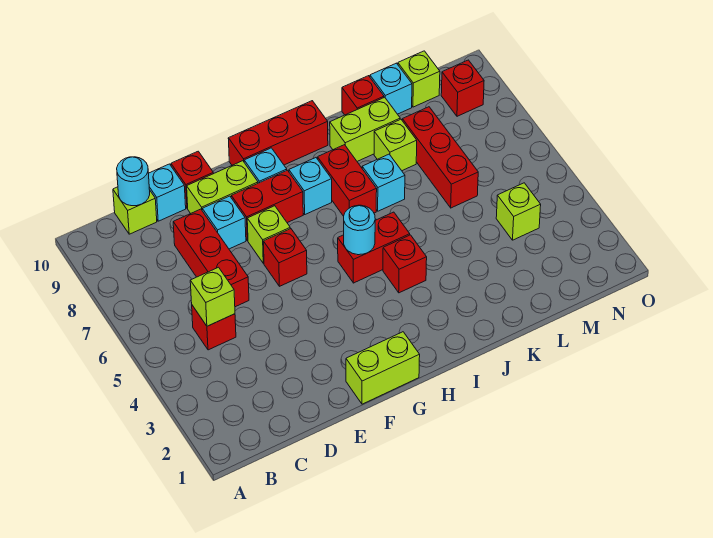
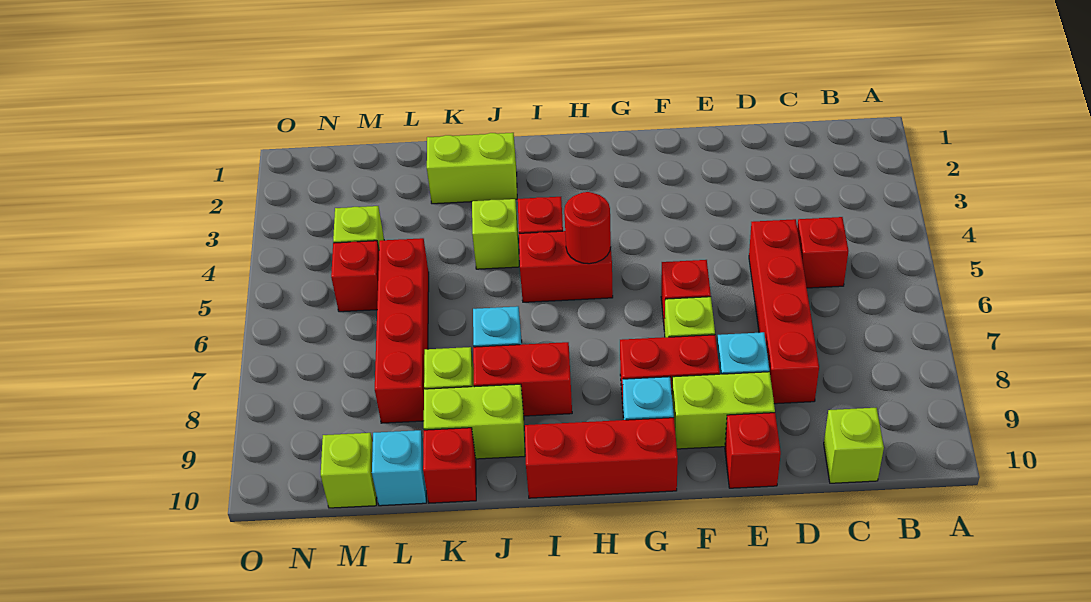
lime 1x1 brick [190,267,235,326] -> lime 1x1 brick moved to [472,199,519,269]
cyan 1x1 round brick [117,157,150,206] -> none
red 1x3 brick [173,209,249,307] -> red 1x4 brick [749,219,819,404]
cyan 1x1 brick [148,164,186,221] -> none
lime 1x2 brick [346,332,420,404] -> lime 1x2 brick moved to [427,133,517,204]
cyan 1x1 round brick [344,205,375,255] -> red 1x1 round brick [564,192,611,264]
cyan 1x1 brick [289,158,332,214] -> none
red 1x2 brick [318,145,377,216] -> red 1x2 brick turned to [473,342,572,416]
red 1x3 brick [402,107,478,208] -> red 1x4 brick [375,238,429,423]
red 1x1 brick [441,60,484,116] -> red 1x1 brick moved to [331,241,379,312]

